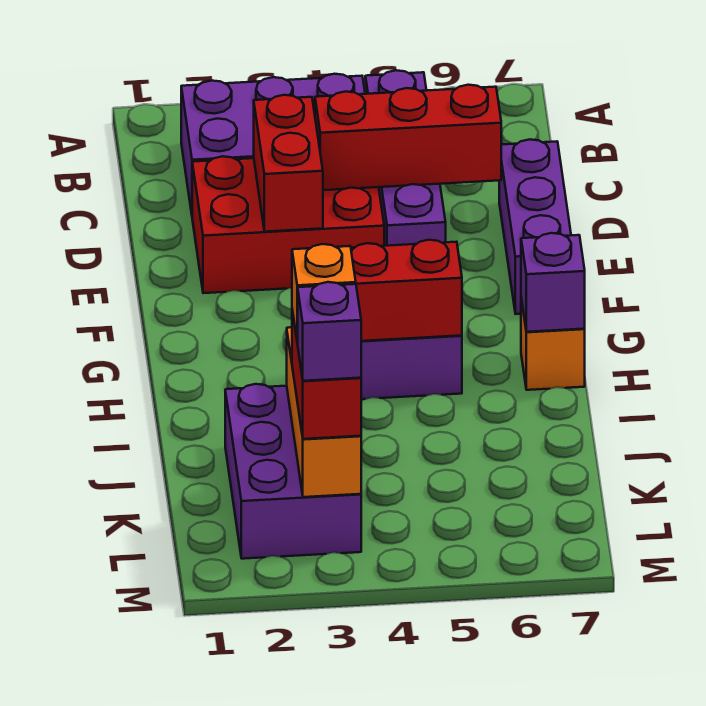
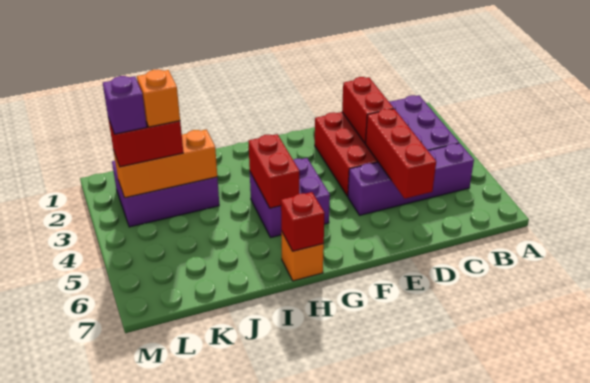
red 1x2 brick [254,95,323,232] -> red 1x2 brick turned to [342,77,394,143]
purple 1x3 brick [499,139,571,314] -> none
purple 1x1 brick [521,233,585,332] -> red 1x1 brick [281,192,324,251]

